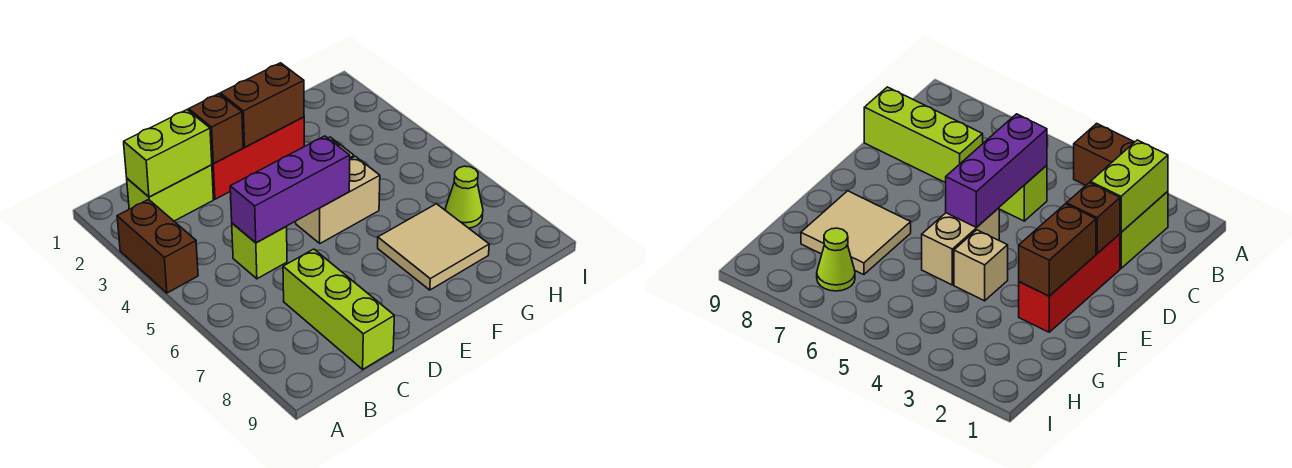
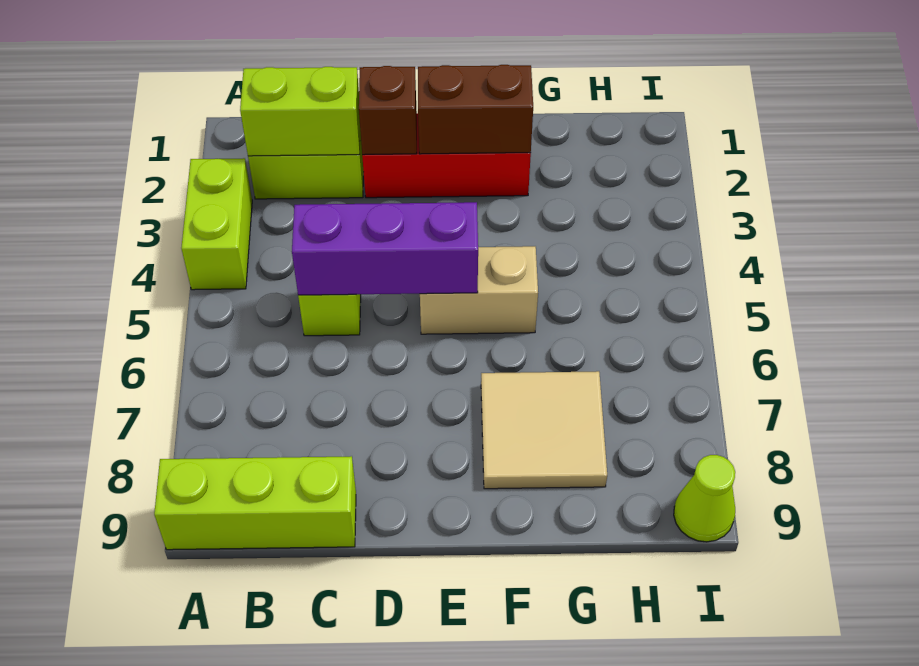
brown 1x2 brick [117,200,198,293] -> lime 1x2 brick [181,158,252,290]
lime 1x3 brick [283,249,394,369] -> lime 1x3 brick turned to [154,456,356,550]
tan 1x1 brick [954,230,1008,301] -> none
lime 1x1 cone [446,166,483,228] -> lime 1x1 cone moved to [674,455,735,542]

